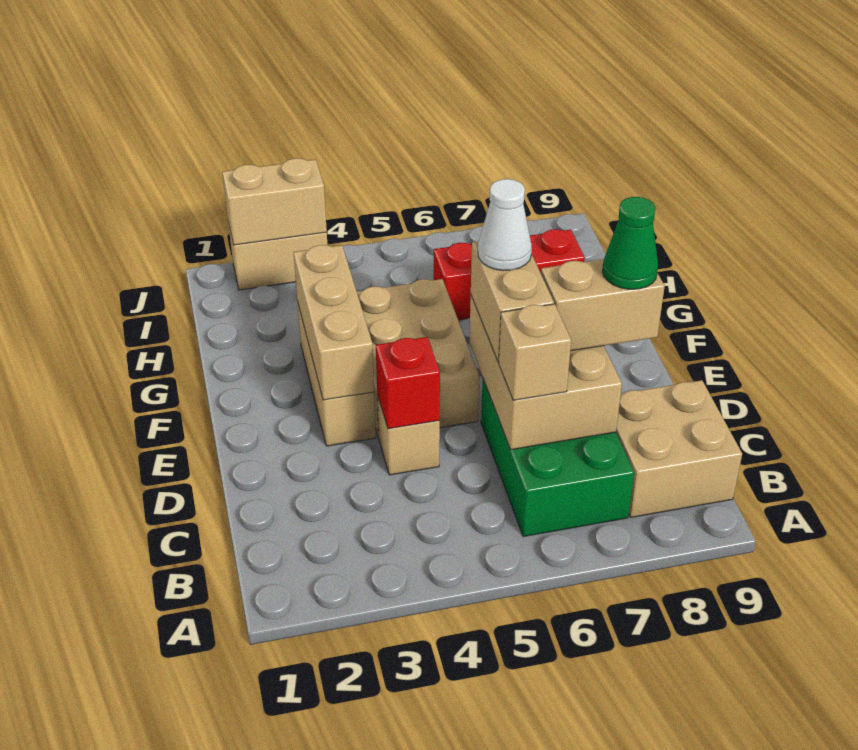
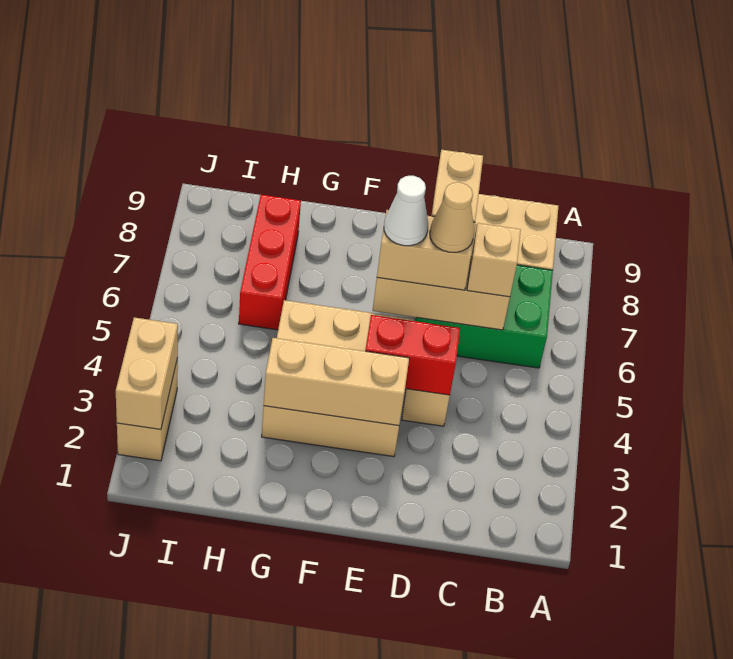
red 1x1 brick [376,337,440,429] -> red 1x2 brick [365,315,460,395]
none -> tan 1x1 cone [430,182,474,252]
green 1x1 cone [602,197,658,289] -> none

